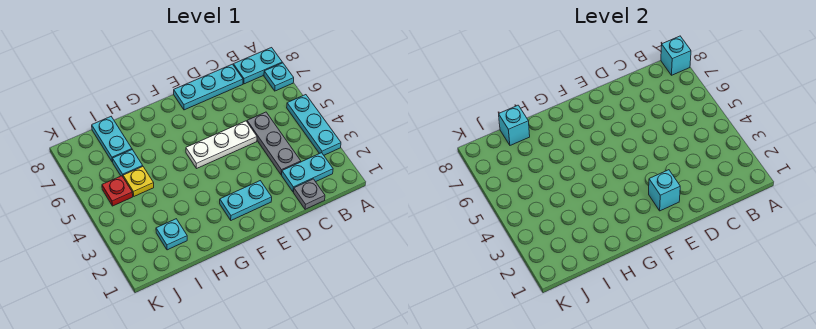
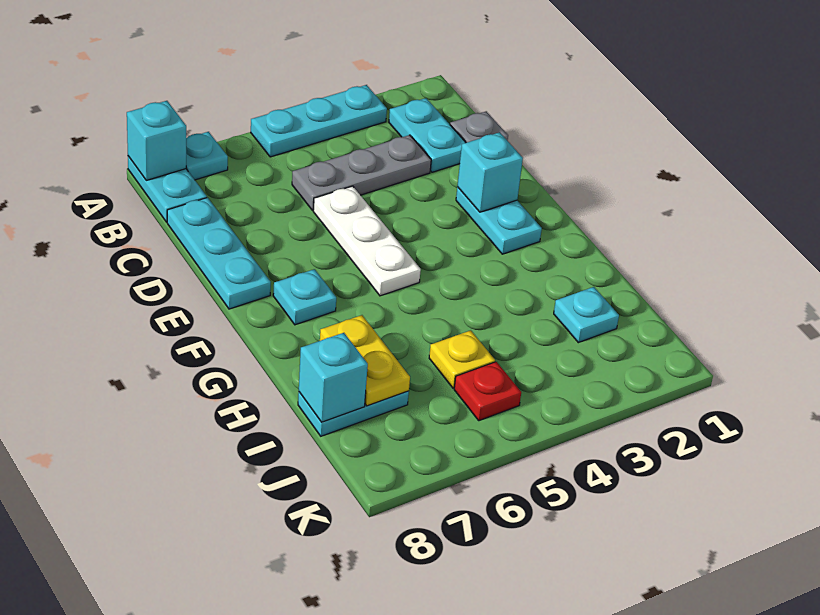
none -> yellow 1x2 plate [320,315,410,406]
cyan 1x1 plate [113,150,143,176] -> cyan 1x1 plate moved to [273,269,336,325]

